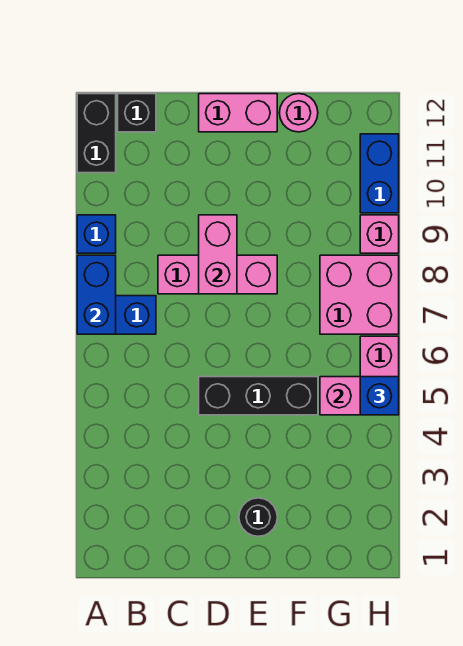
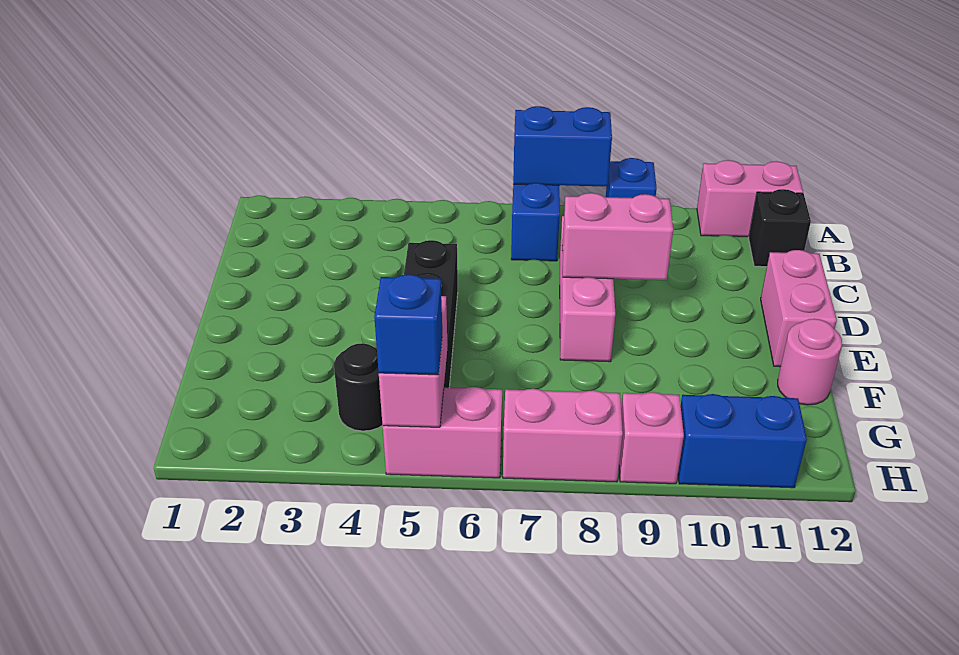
black 1x2 brick [77,94,116,173] -> pink 1x2 brick [697,160,803,237]
black 1x1 round brick [239,498,277,536] -> black 1x1 round brick moved to [334,343,382,431]
pink 2x2 brick [320,255,399,334] -> pink 1x2 brick [503,389,623,482]

